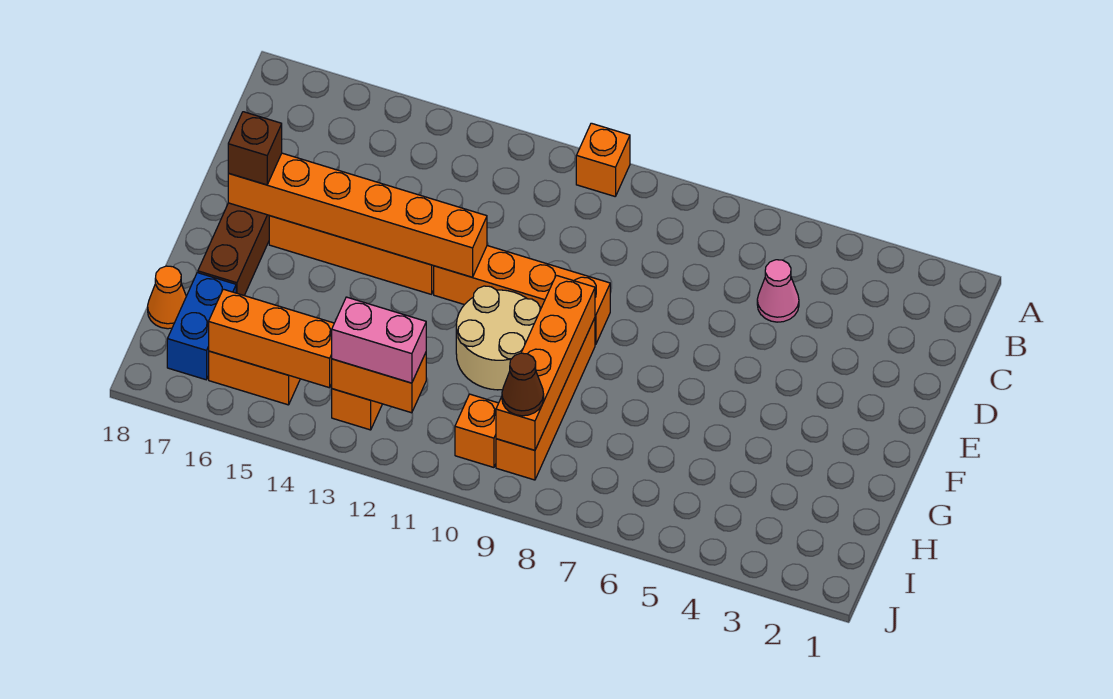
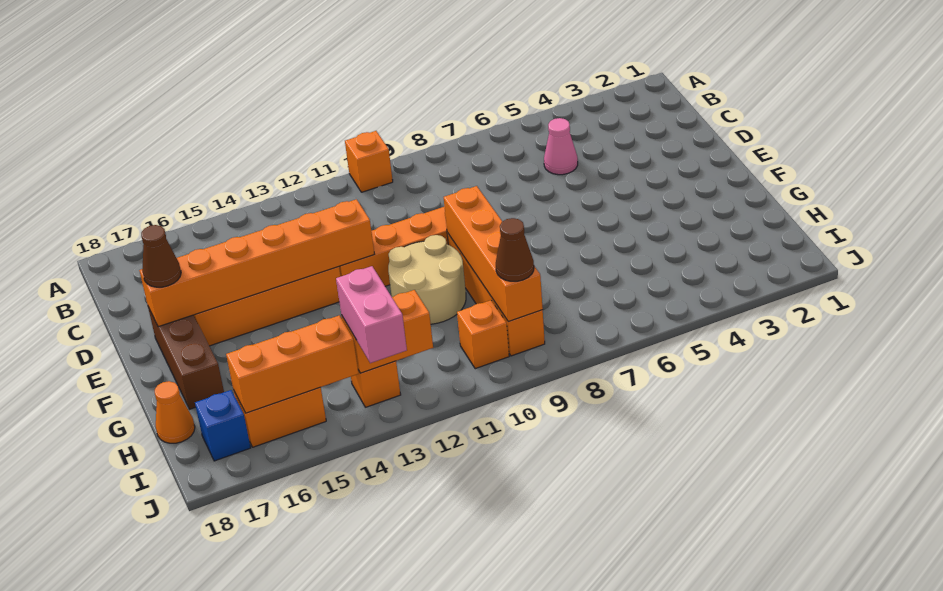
brown 1x1 brick [228,112,282,185] -> brown 1x1 cone [141,225,181,287]
blue 1x2 brick [167,273,236,380] -> blue 1x1 brick [195,390,251,461]
pink 1x2 brick [332,297,426,383] -> pink 1x2 brick turned to [336,266,407,363]

